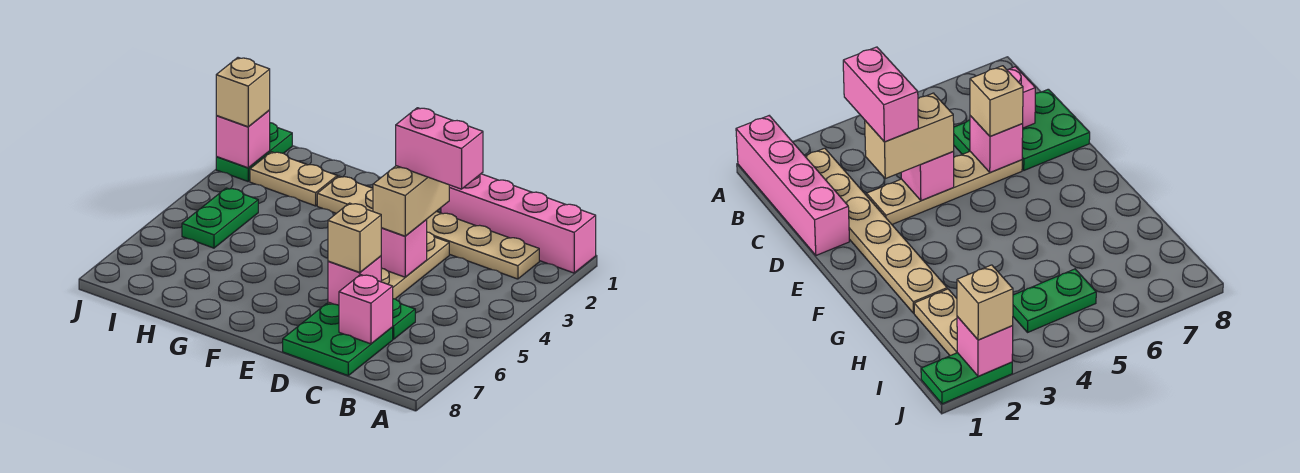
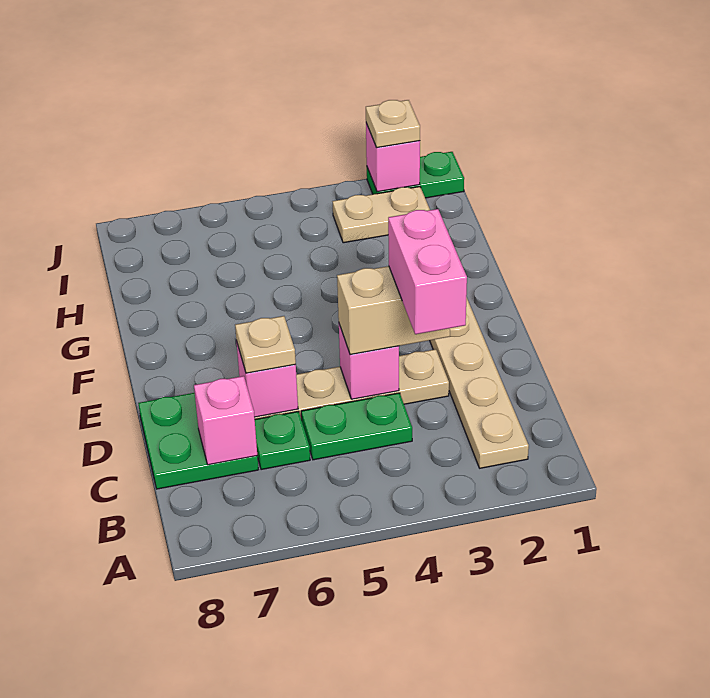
pink 1x4 brick [441,174,596,273] -> none
tan 1x1 brick [328,203,381,272] -> tan 1x1 plate [235,316,296,373]
tan 1x2 plate [250,152,337,206] -> tan 1x2 plate turned to [333,187,430,243]
green 1x2 plate [182,188,258,248] -> green 1x2 plate moved to [301,393,412,460]
tan 1x1 brick [216,58,270,127] -> tan 1x1 plate [366,100,420,148]

